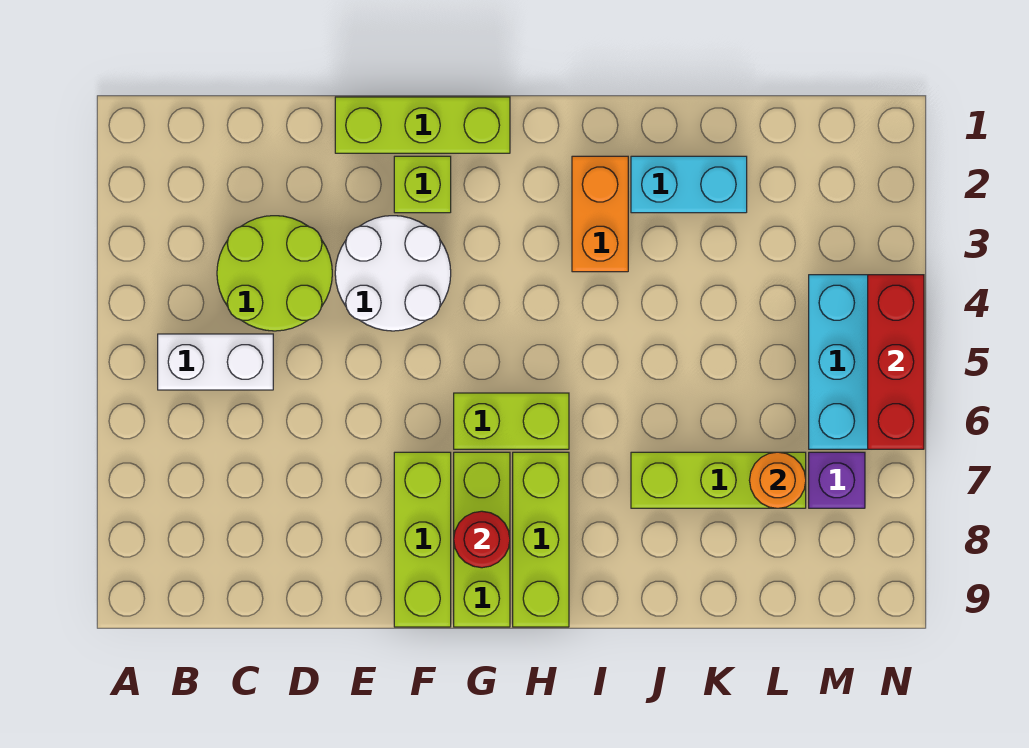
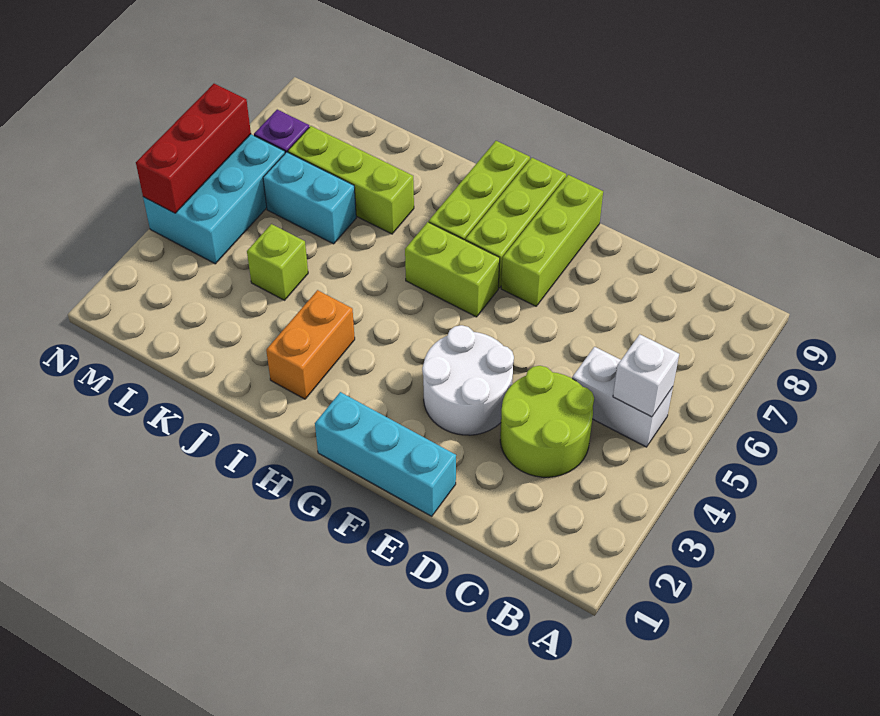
none -> white 1x1 brick [613,334,679,417]
lime 1x3 brick [335,97,510,153] -> cyan 1x3 brick [315,392,456,516]
lime 1x1 brick [394,156,451,213] -> lime 1x1 brick moved to [247,224,308,300]
red 1x1 round brick [454,511,510,568] -> none
cyan 1x2 brick [631,156,747,213] -> cyan 1x2 brick moved to [263,152,356,244]
orange 1x1 round brick [749,452,806,508] -> none

